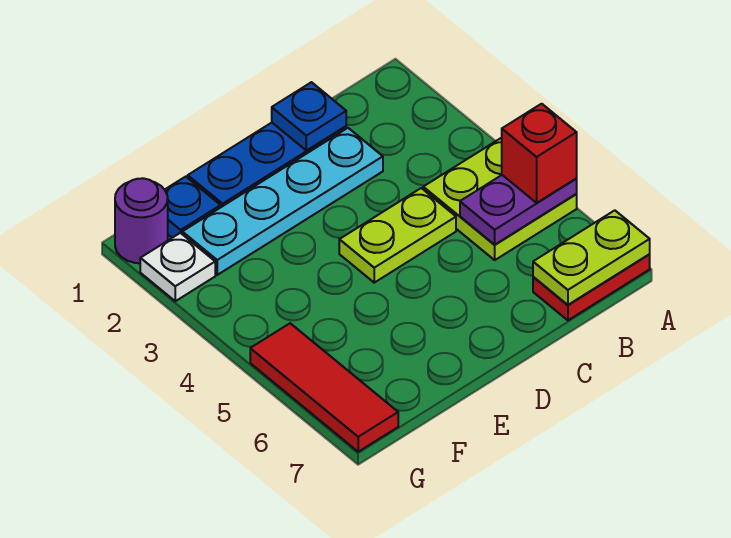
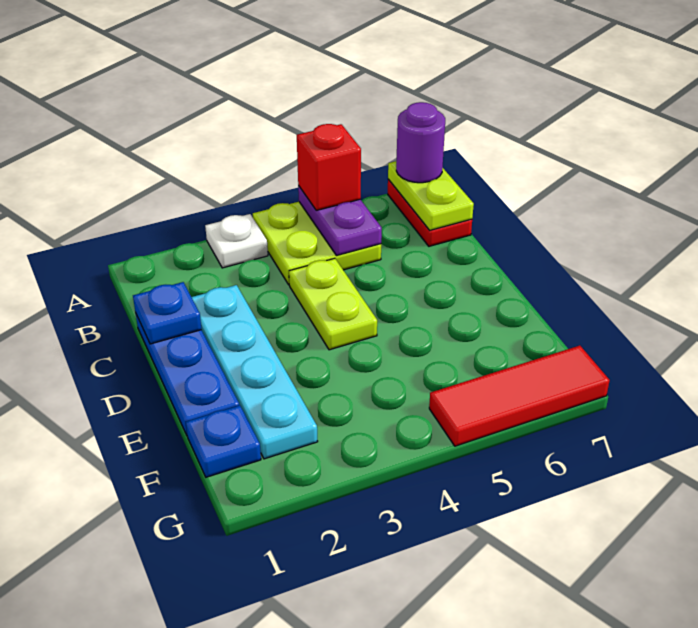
purple 1x1 round brick [115,178,168,263] -> purple 1x1 round brick moved to [396,102,445,183]
white 1x1 plate [140,233,215,301] -> white 1x1 plate moved to [205,214,268,268]

